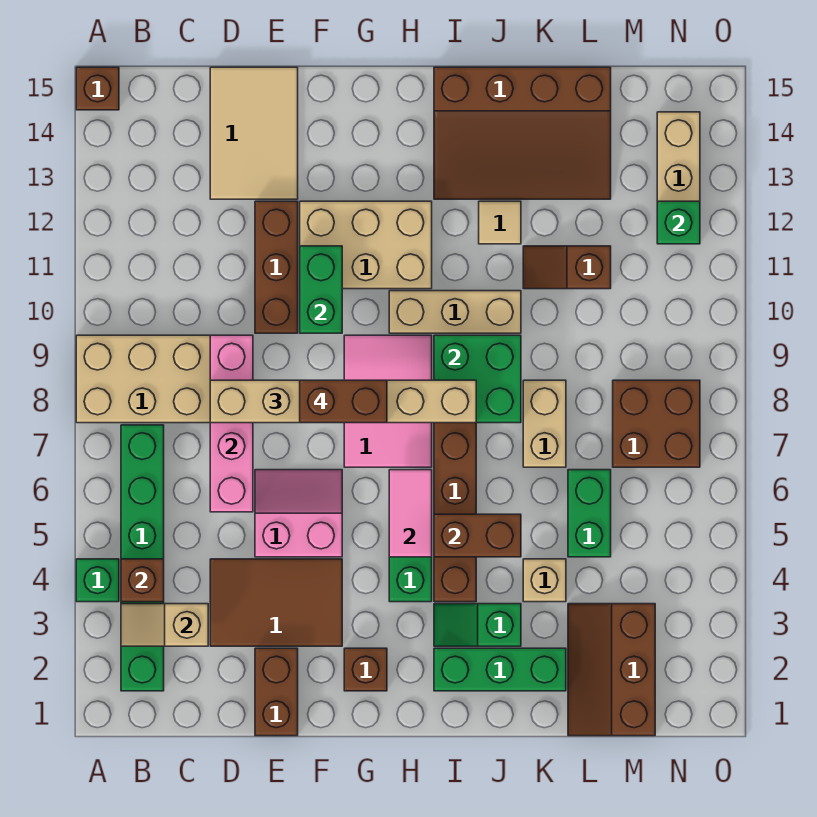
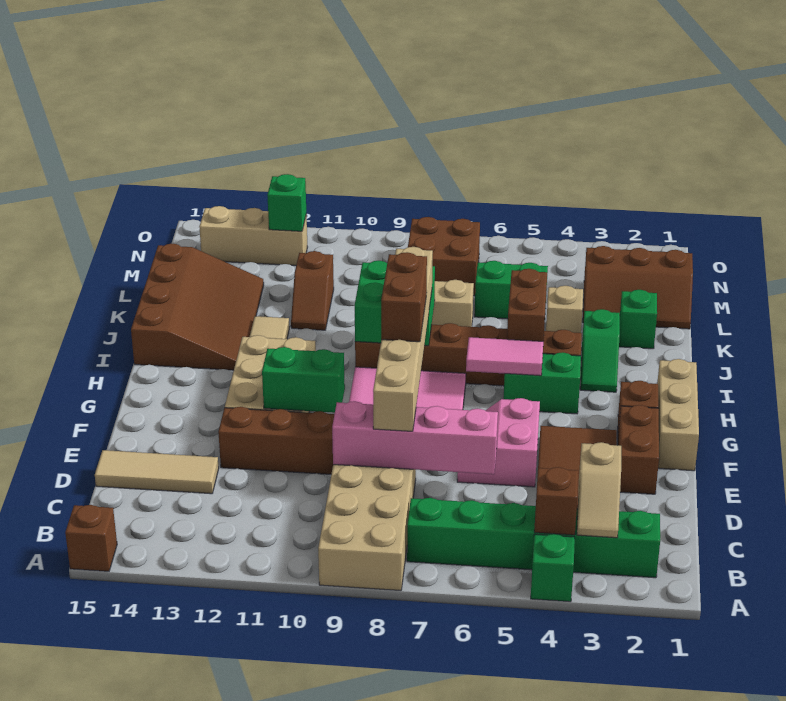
tan 2x3 tile [210,67,298,199] -> tan 1x3 tile [95,450,219,494]
brown 1x2 brick [255,648,298,736] -> brown 1x2 brick turned to [618,405,659,494]
tan 1x3 brick [389,291,521,333] -> tan 1x3 brick moved to [657,359,699,471]
green 1x3 brick [434,648,566,691] -> green 1x1 brick [619,290,657,349]

